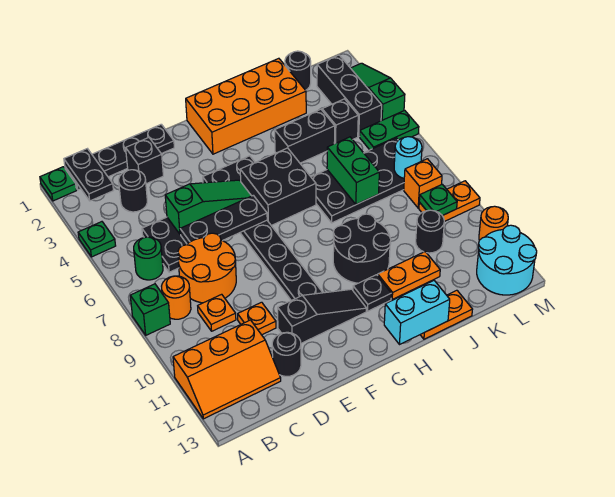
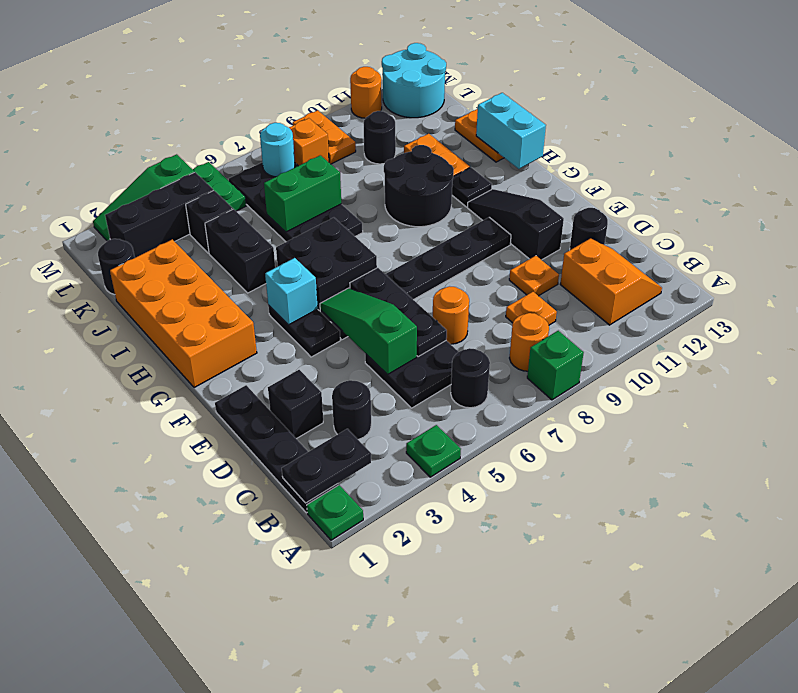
orange 2x3 slope [173,320,281,419] -> orange 2x2 slope [560,238,662,325]
green 1x1 round brick [134,237,163,280] -> black 1x1 round brick [451,348,490,408]
orange 2x2 round brick [178,233,236,303] -> orange 1x1 round brick [433,286,469,344]
none -> cyan 1x1 brick [265,258,318,325]
green 1x1 plate [419,184,457,216] -> none

